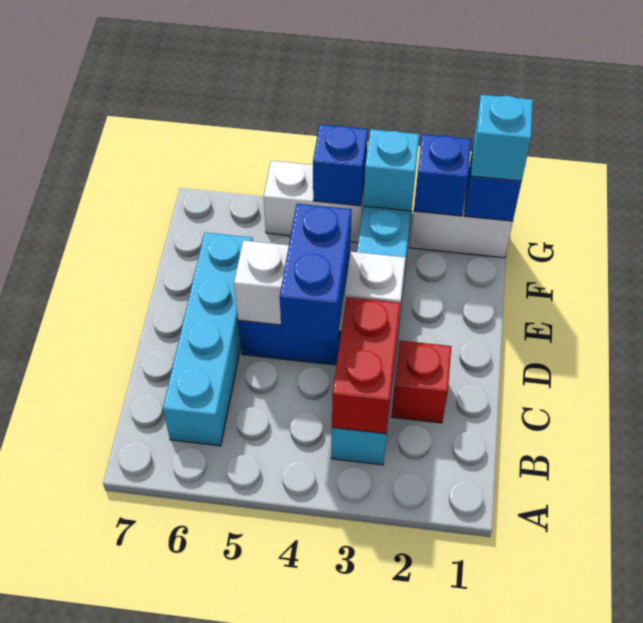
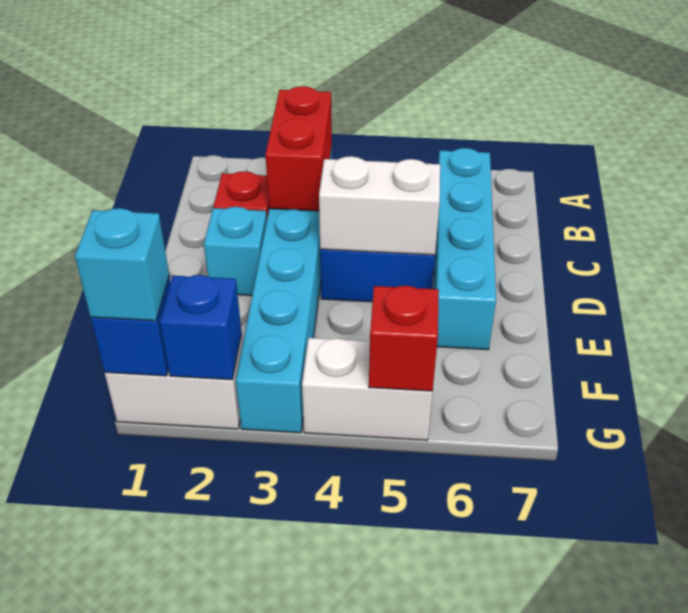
blue 1x2 brick [280,204,352,342] -> none
white 1x3 brick [234,240,406,331] -> white 1x2 brick [319,156,440,255]
cyan 1x1 brick [363,129,419,211] -> cyan 1x1 brick moved to [204,207,267,295]
blue 1x1 brick [313,125,368,206] -> none
none -> red 1x1 brick [369,286,439,391]

